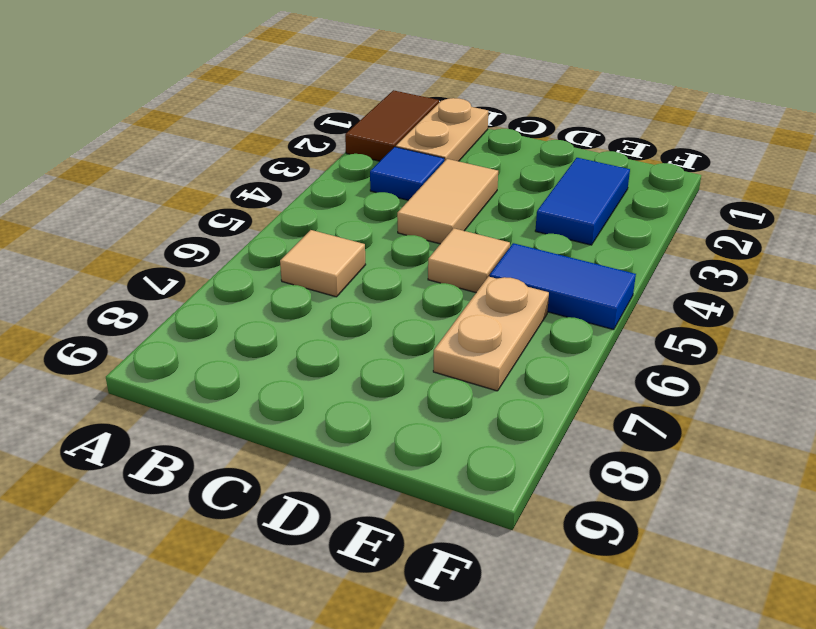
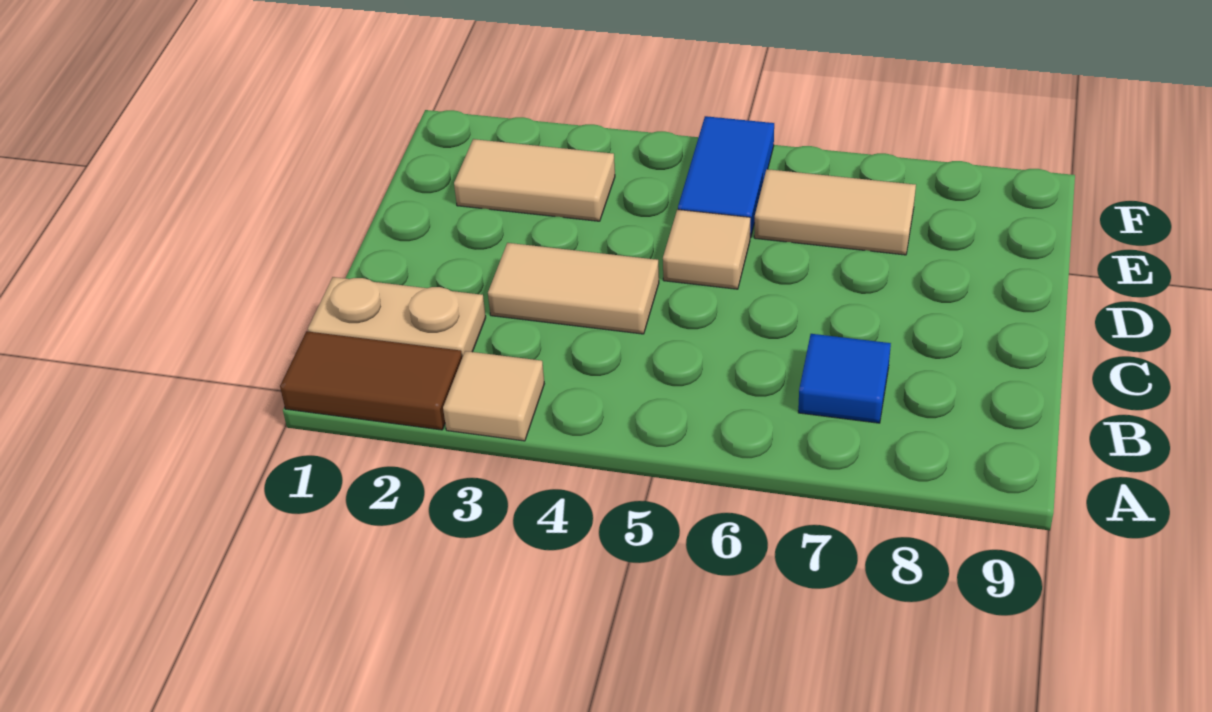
blue 1x1 tile [370,147,444,200] -> blue 1x1 tile moved to [798,334,891,423]
tan 1x1 tile [280,230,366,297] -> tan 1x1 tile moved to [443,351,544,441]
blue 1x2 tile [535,158,630,245] -> tan 1x2 tile [454,139,615,221]
tan 1x2 plate [433,277,549,391] -> tan 1x2 tile [754,169,916,255]

